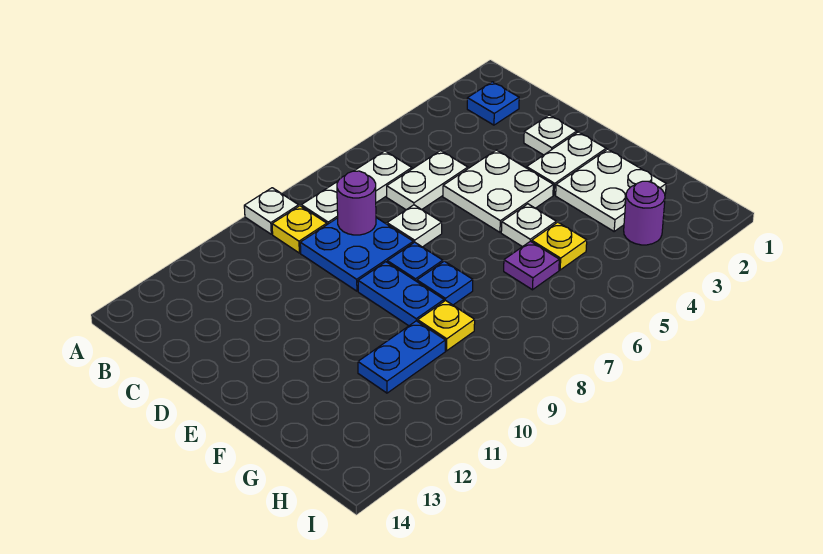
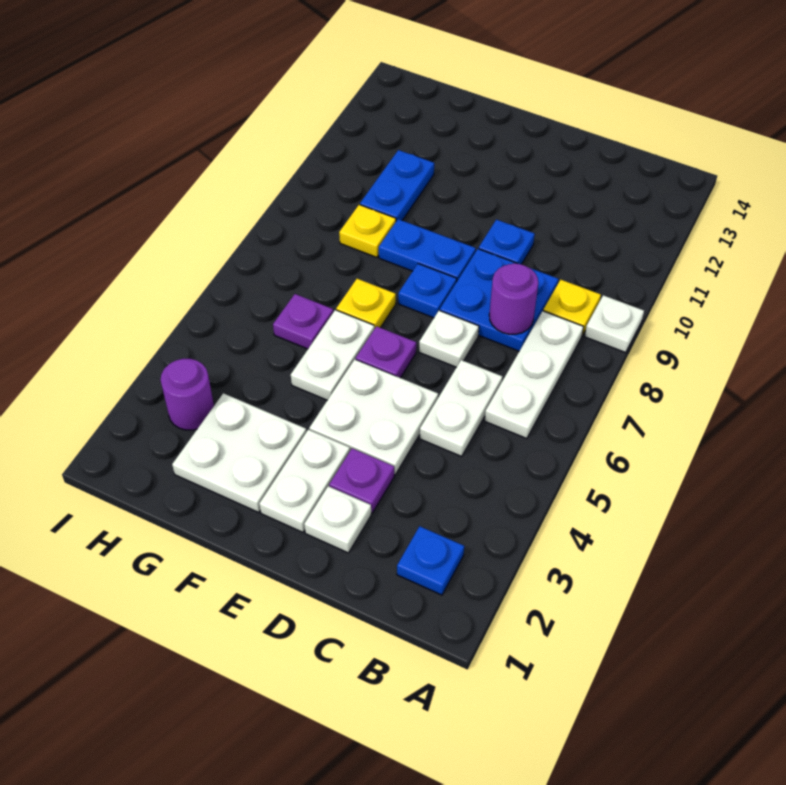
none -> purple 1x1 plate [329,448,394,513]
none -> purple 1x1 plate [356,326,416,378]
white 1x1 plate [501,204,556,247] -> white 1x2 plate [291,310,374,400]
blue 1x1 plate [417,261,473,305] -> blue 1x1 plate moved to [479,219,535,264]
yellow 1x1 plate [532,222,587,270] -> yellow 1x1 plate moved to [336,279,396,329]

